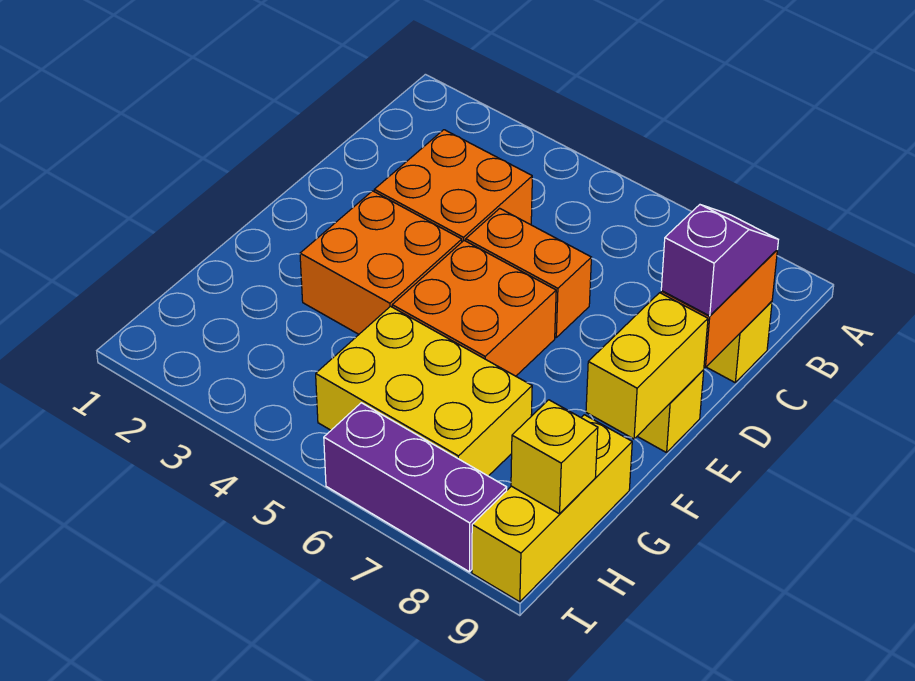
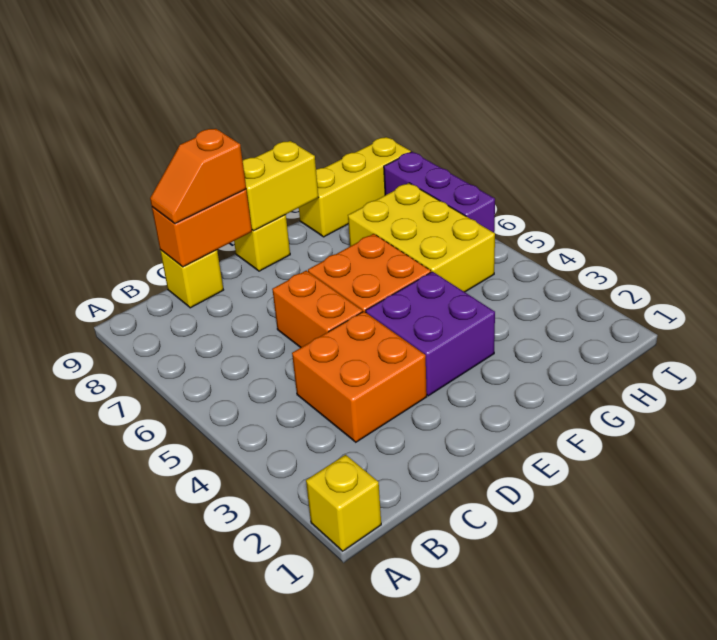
purple 1x2 slope [661,205,778,316] -> orange 1x2 slope [150,128,246,224]
orange 2x2 brick [300,191,462,334] -> purple 2x2 brick [366,271,495,396]
yellow 1x1 brick [511,400,598,514] -> yellow 1x1 brick moved to [306,455,381,551]

